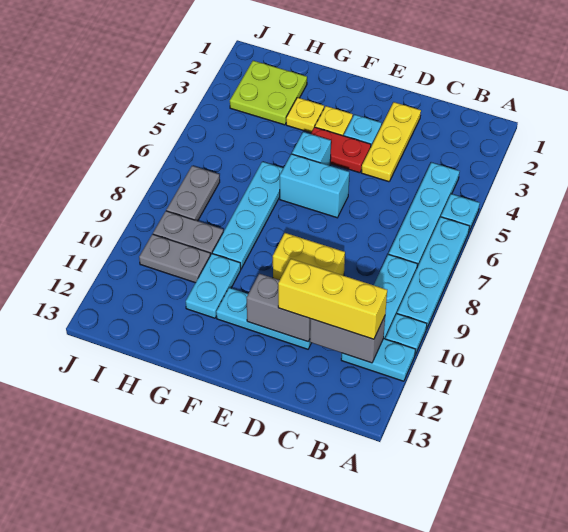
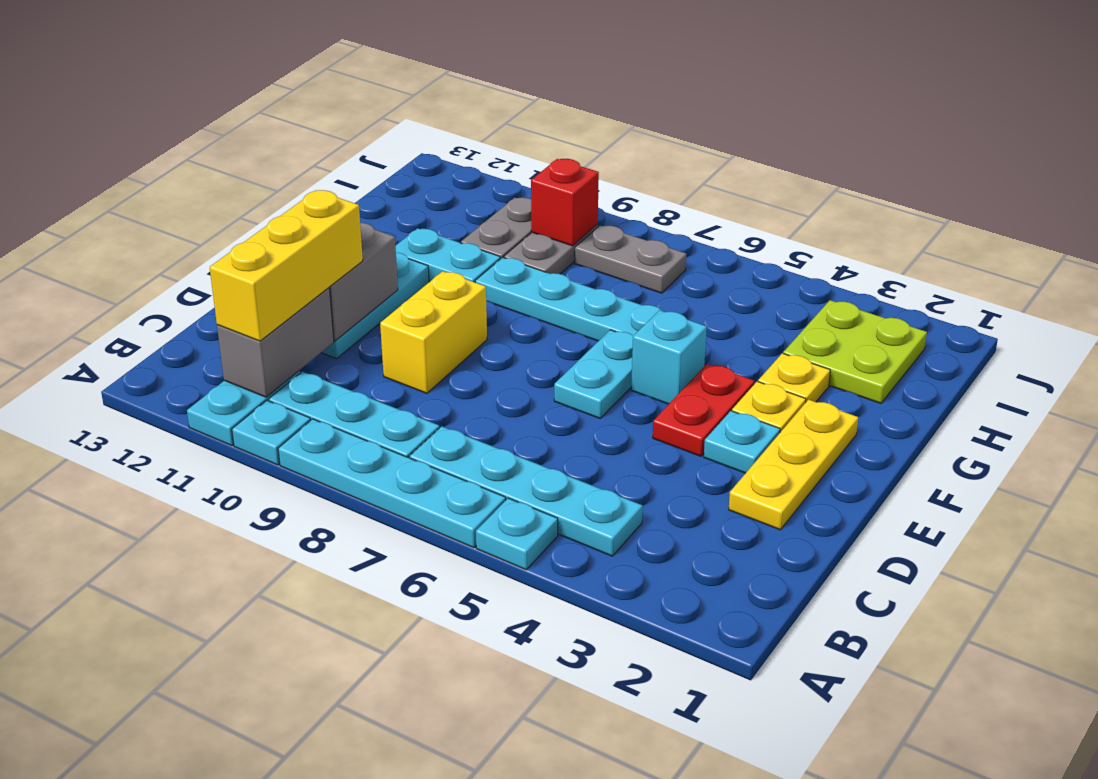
yellow 1x3 plate [361,102,421,182] -> yellow 1x3 plate turned to [729,400,858,530]
cyan 1x2 brick [280,154,349,218] -> cyan 1x2 plate [554,330,633,418]
none -> red 1x1 brick [531,159,599,246]

